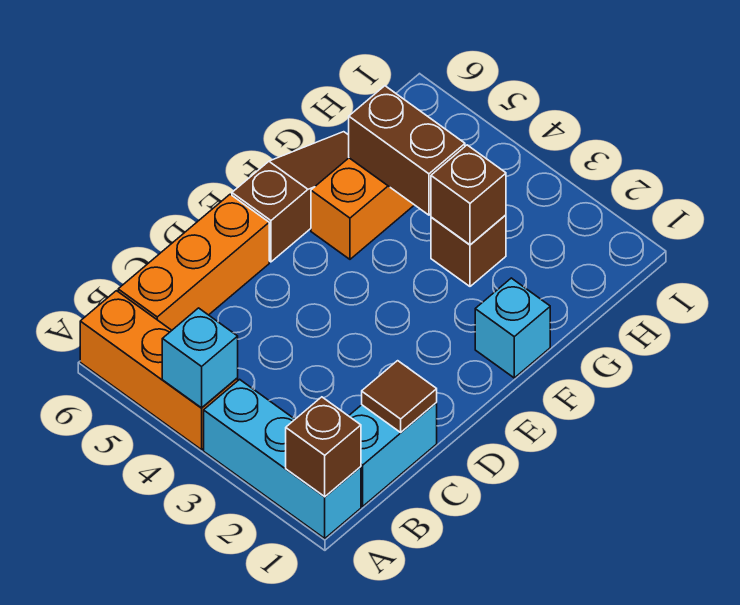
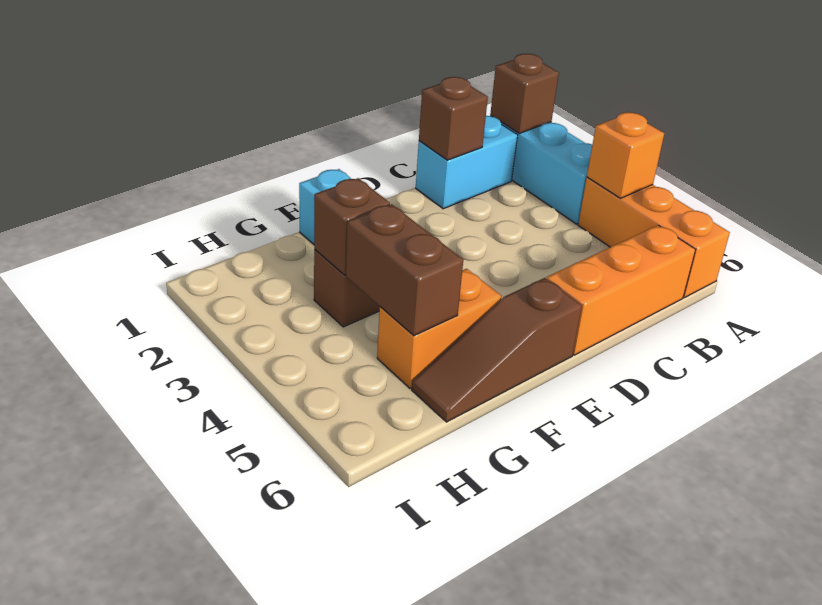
cyan 1x1 brick [162,308,238,408] -> orange 1x1 brick [587,112,664,198]
brown 1x1 tile [362,361,437,432] -> brown 1x1 brick [419,77,488,160]

